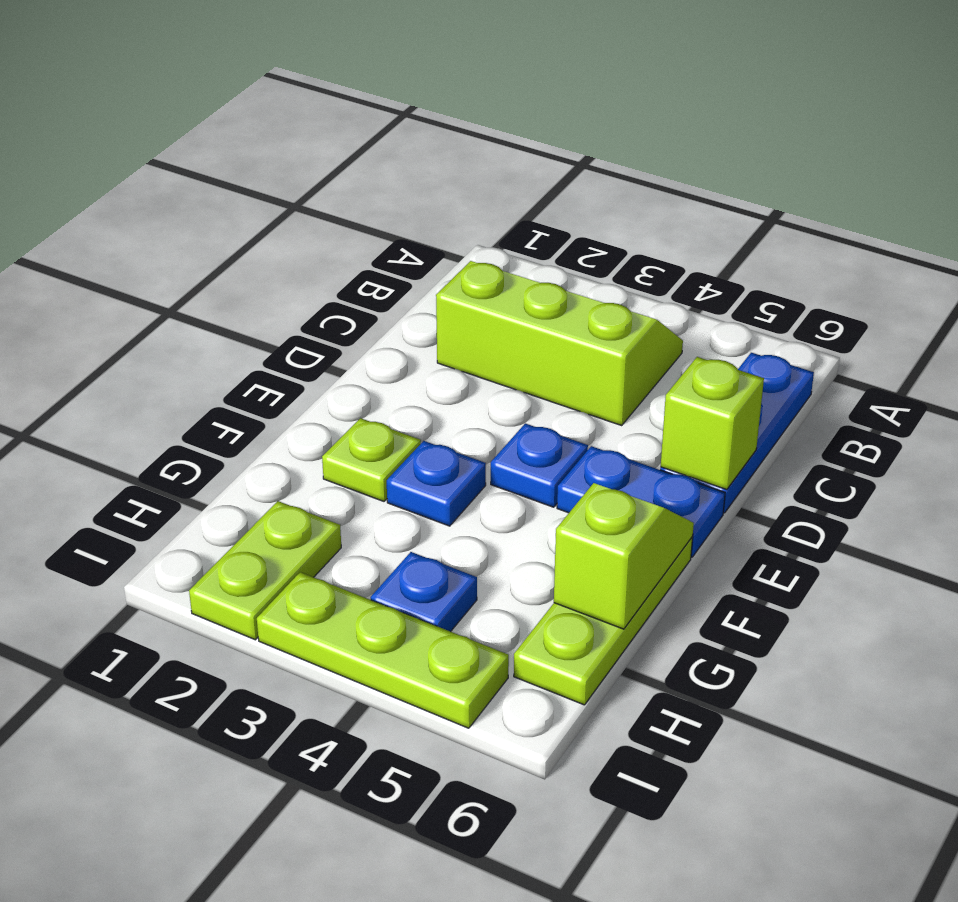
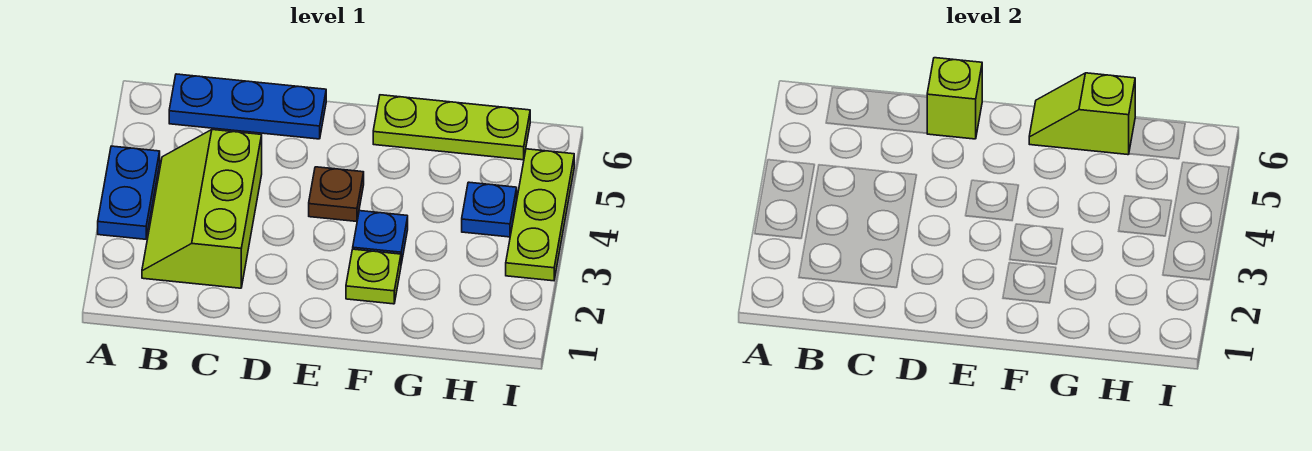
blue 1x1 plate [491,423,588,507] -> brown 1x1 plate [309,167,364,221]
blue 1x2 plate [557,446,725,557] -> blue 1x2 plate moved to [98,146,160,239]
lime 1x2 plate [189,501,341,640] -> none

